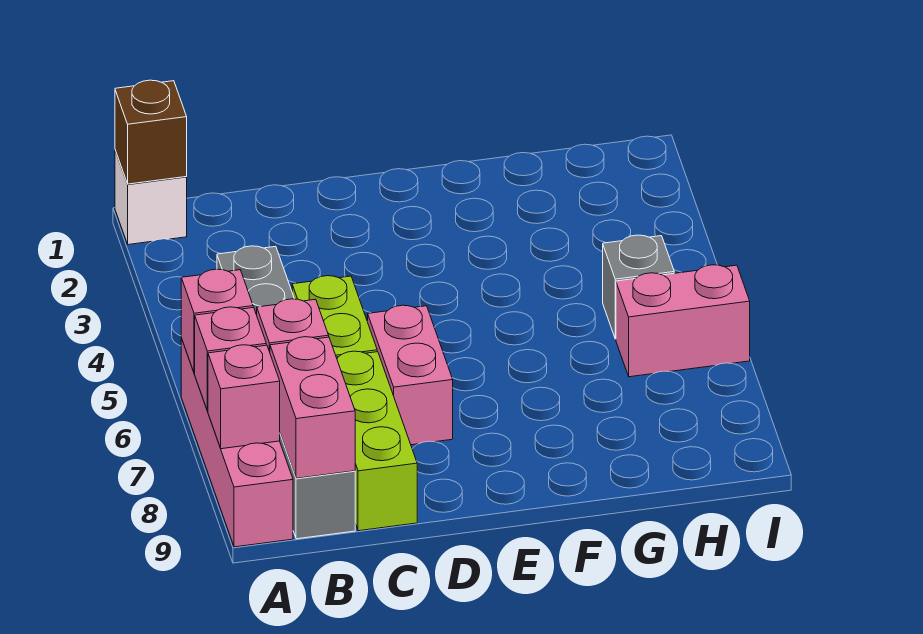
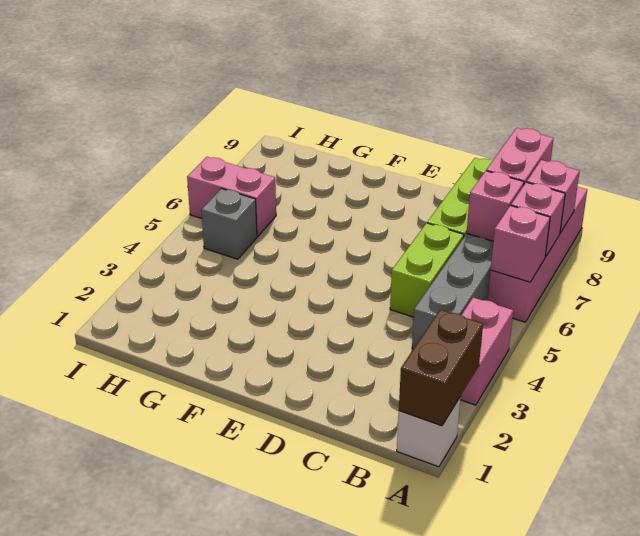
brown 1x1 brick [115,80,187,184] -> brown 1x2 brick [399,310,483,426]
pink 1x2 brick [367,305,453,445] -> pink 1x2 brick moved to [460,297,513,405]

